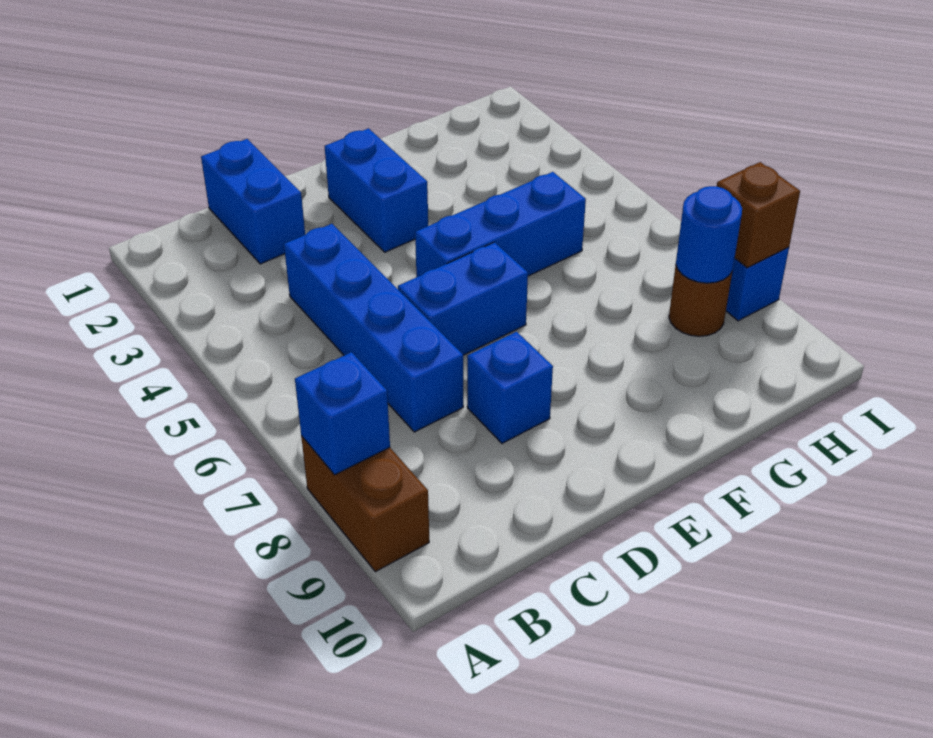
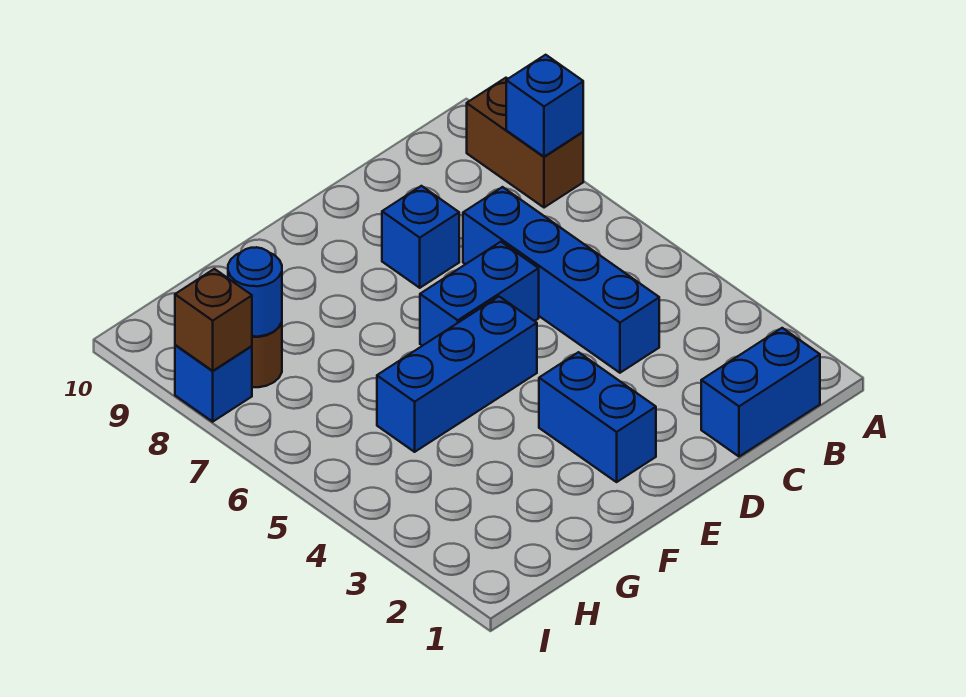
blue 1x2 brick [201,139,305,264] -> blue 1x2 brick turned to [701,328,820,457]

